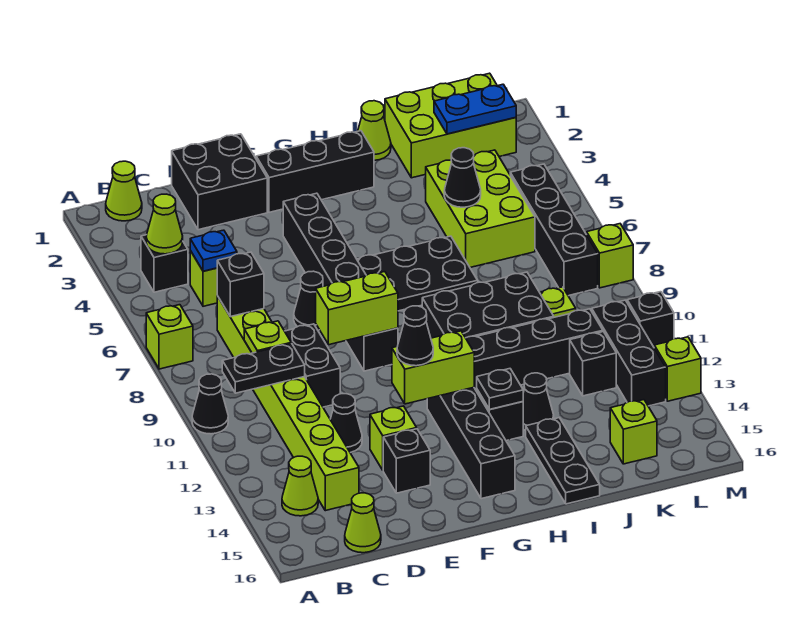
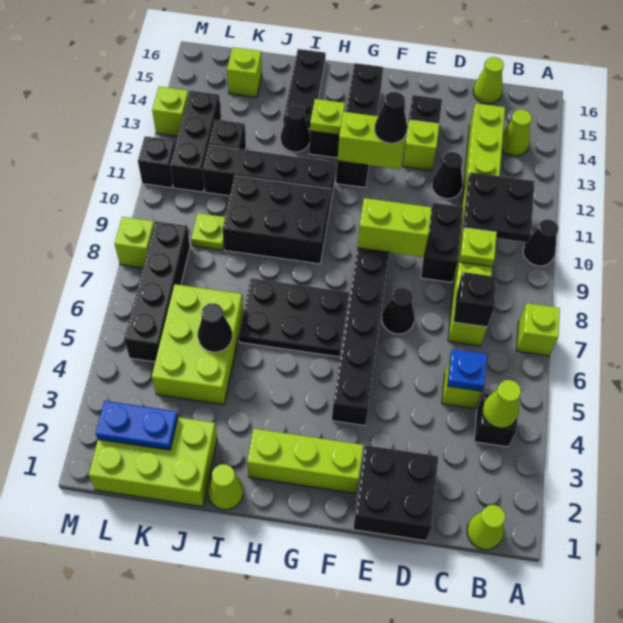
black 1x2 plate [222,344,305,393] -> black 2x2 plate [463,172,535,242]
black 1x3 brick [256,131,374,212] -> lime 1x3 brick [247,429,363,494]
black 1x1 plate [477,369,523,410] -> lime 1x1 plate [310,99,345,135]

